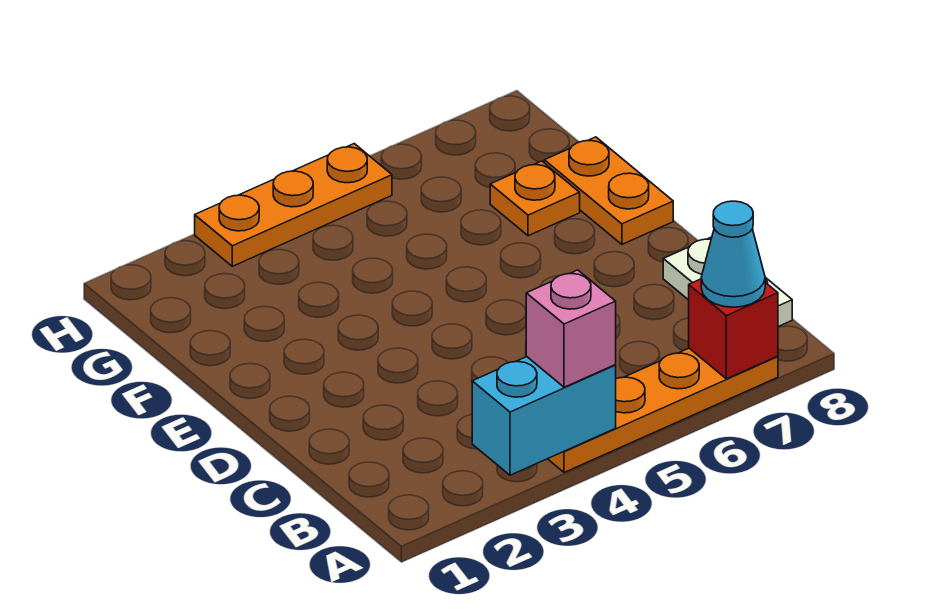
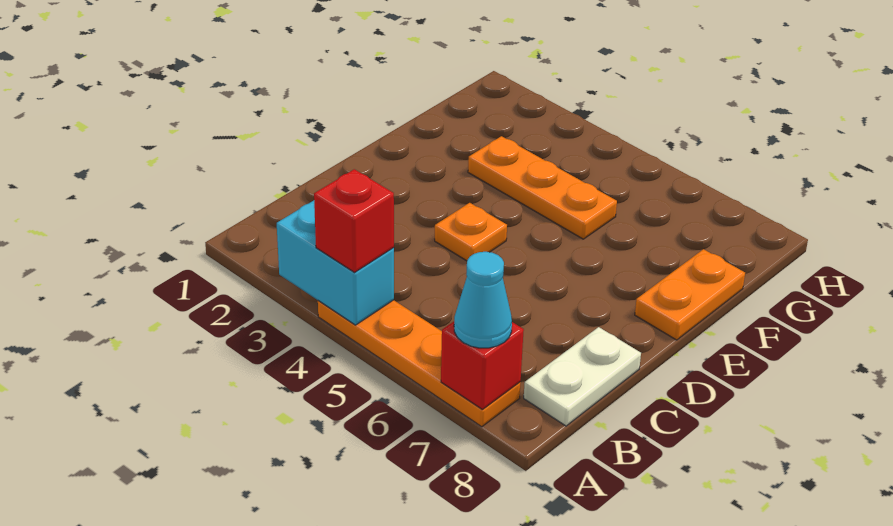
pink 1x1 brick [526,270,616,387] -> red 1x1 brick [314,169,394,272]
orange 1x1 plate [490,161,580,236] -> orange 1x1 plate moved to [435,203,507,261]
orange 1x3 plate [195,144,392,266] -> orange 1x3 plate moved to [468,136,617,239]

